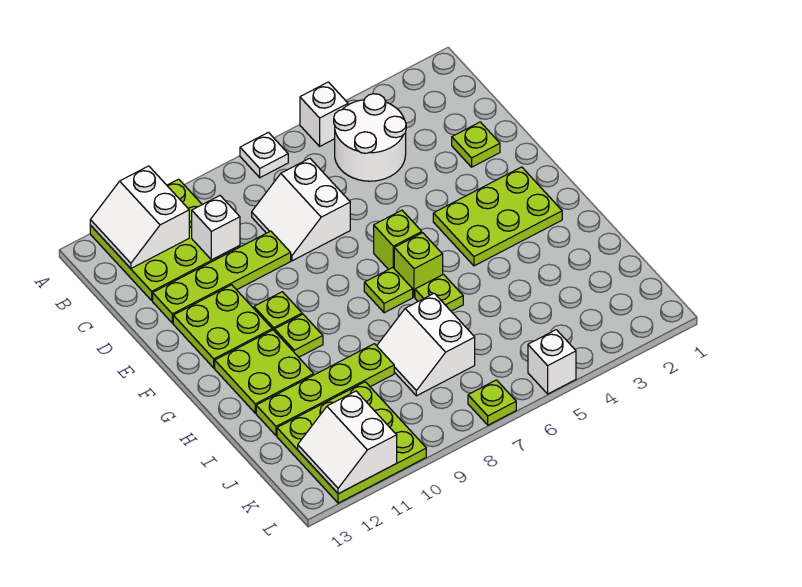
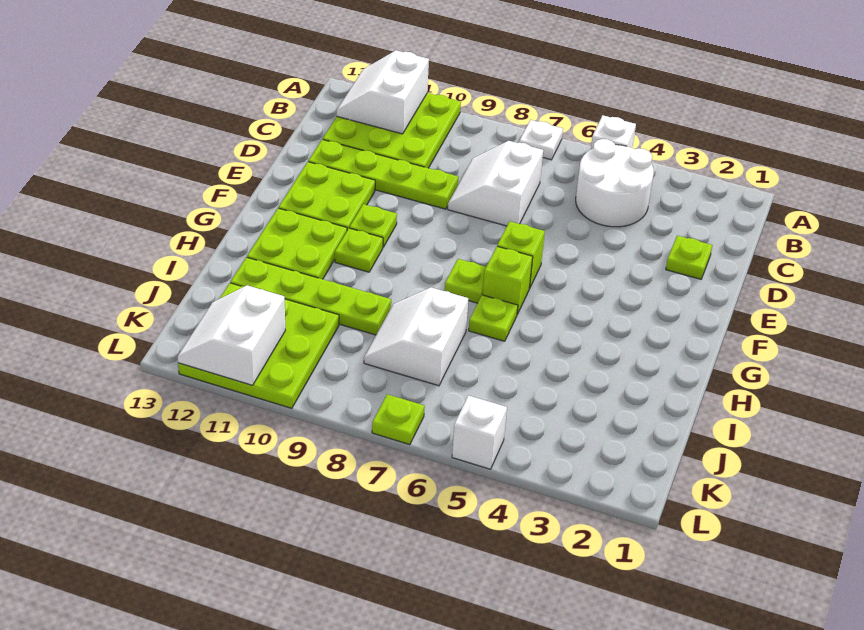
white 1x1 brick [192,196,240,260] -> none
lime 2x3 plate [433,167,562,266] -> none

